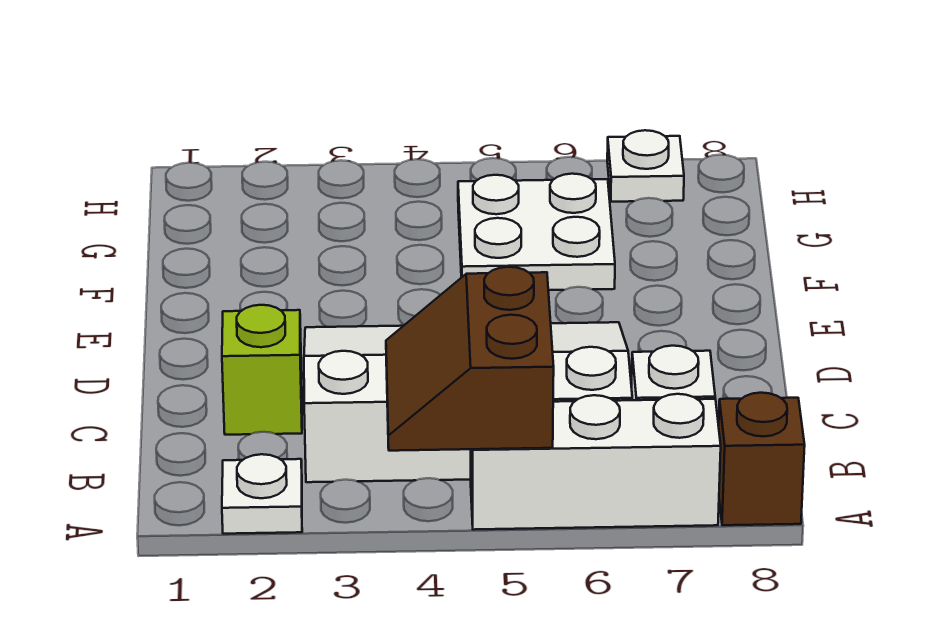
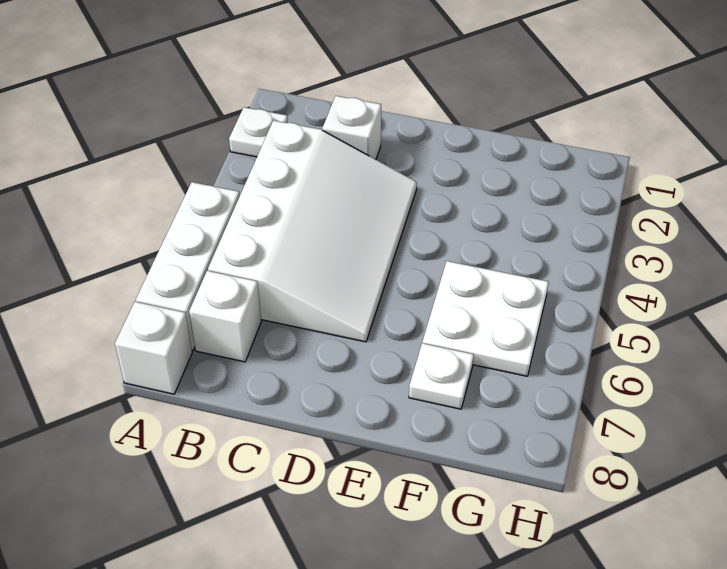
brown 2x2 slope [386,267,554,451] -> none
brown 1x1 brick [719,393,805,525] -> white 1x1 brick [115,302,192,394]
lime 1x1 brick [222,305,302,435] -> white 1x1 brick [322,96,381,159]
white 1x1 plate [607,130,684,202] -> white 1x1 plate moved to [409,343,474,409]

